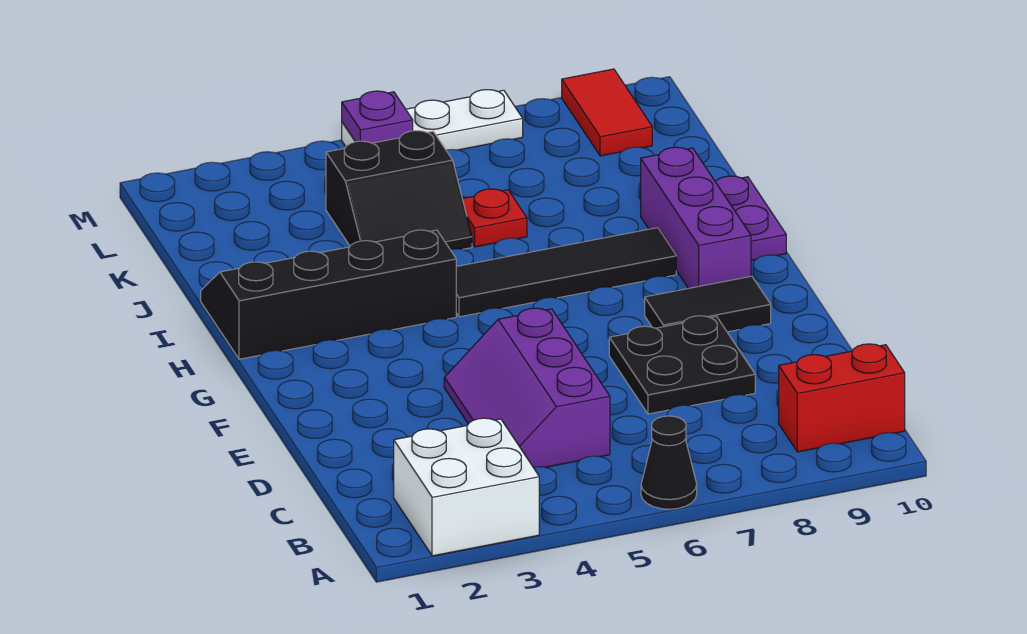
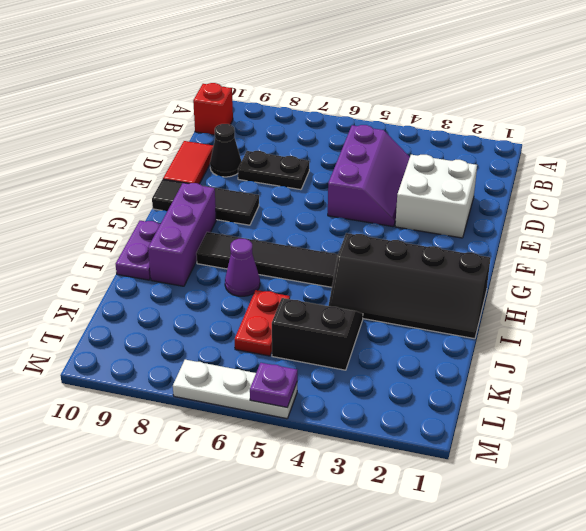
white 2x2 brick [394,418,539,556] -> white 2x2 brick moved to [395,154,477,238]
black 1x1 cone [641,416,697,509] -> black 1x1 cone moved to [210,124,242,177]
red 1x2 brick [779,344,905,452] -> red 1x1 brick [193,83,233,135]
black 2x2 plate [609,316,755,414] -> black 1x2 plate [238,151,309,190]
black 1x2 tile [645,276,771,332] -> black 1x3 tile [152,179,259,225]
none -> purple 1x1 cone [225,239,260,296]
red 1x1 plate [462,189,527,247] -> red 1x2 plate [235,290,290,356]
red 1x2 tile [562,69,652,156] -> red 1x2 tile moved to [163,141,214,184]

